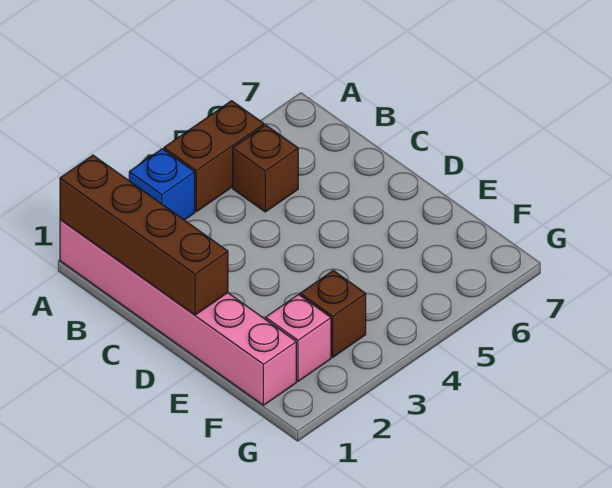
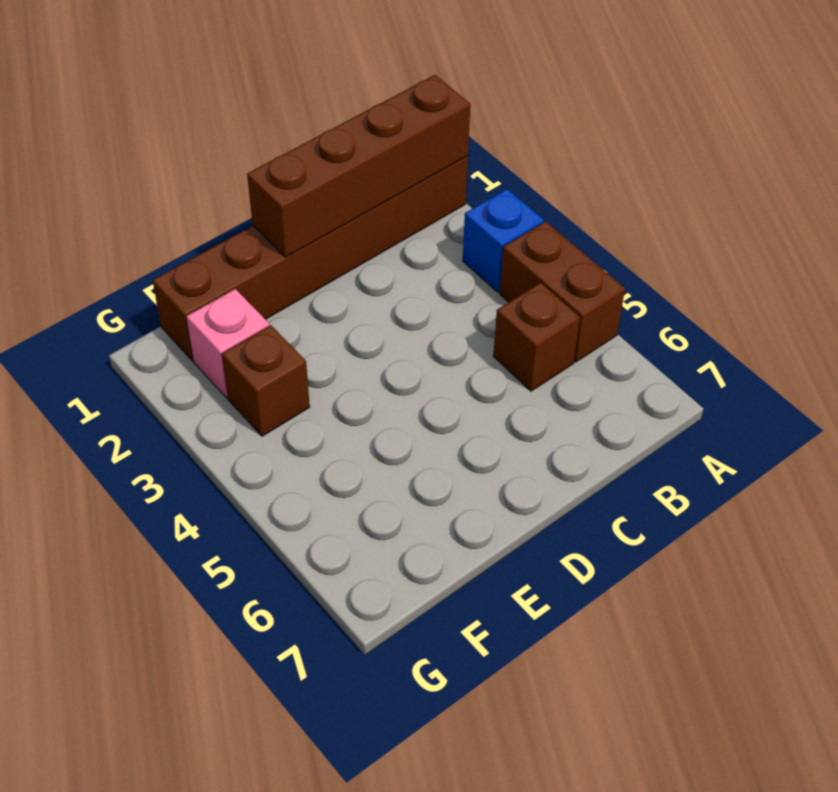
pink 1x6 brick [60,220,296,405] -> brown 1x6 brick [153,156,468,361]

